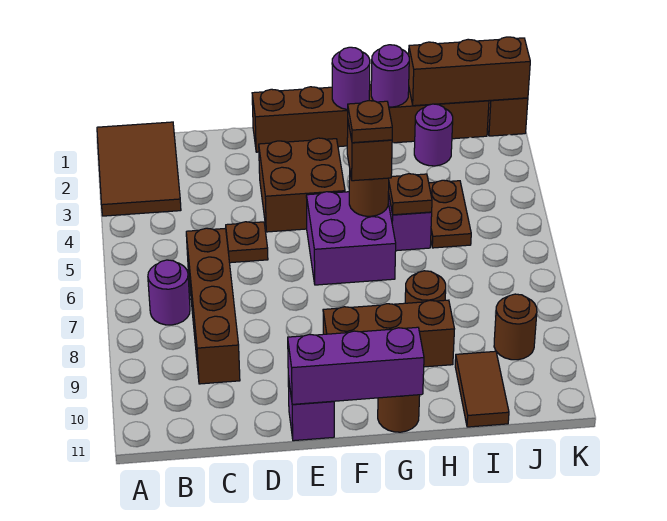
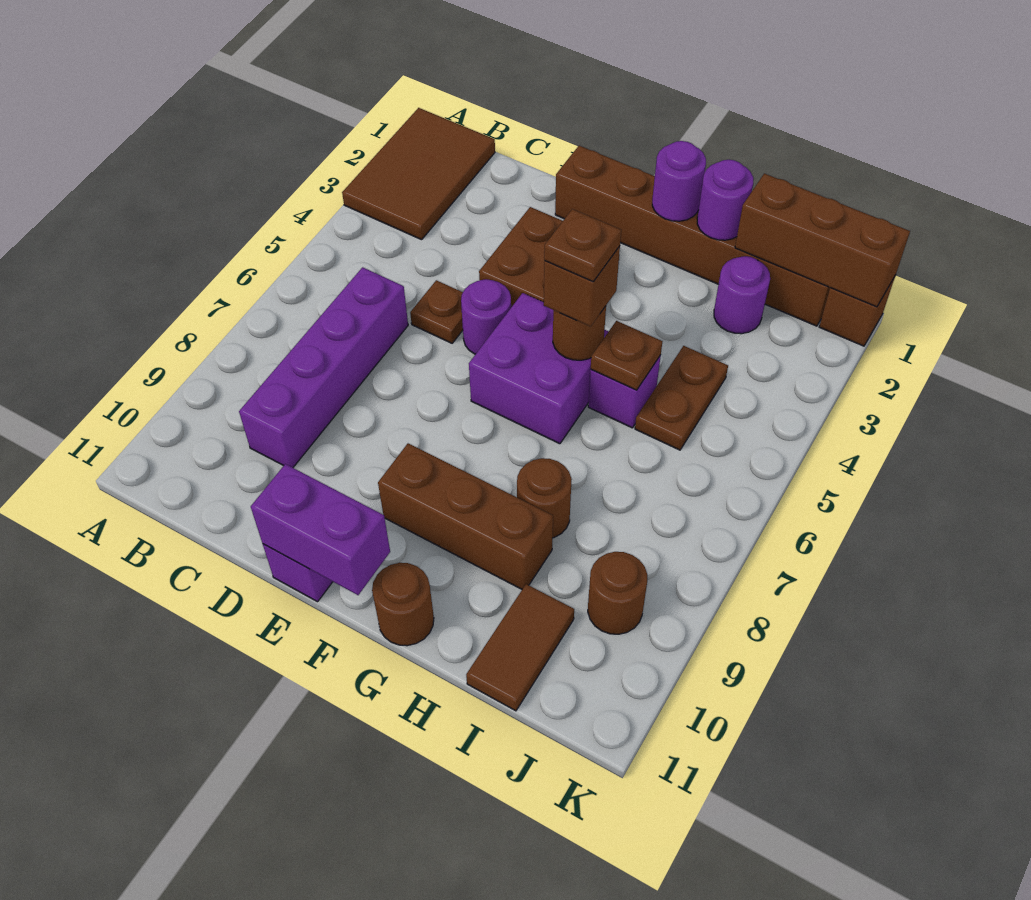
purple 1x1 round brick [148,260,190,325] -> purple 1x1 round brick moved to [461,279,511,354]
brown 1x4 brick [186,228,240,384] -> purple 1x4 brick [239,267,408,468]
purple 1x3 brick [288,327,424,404] -> purple 1x2 brick [251,464,390,595]

